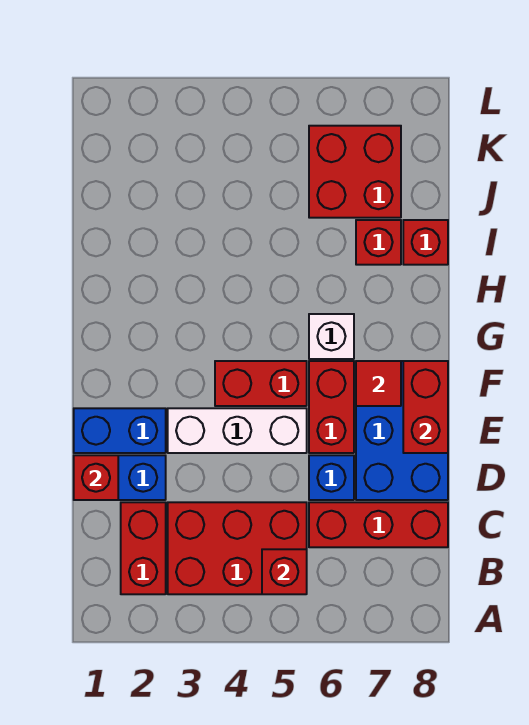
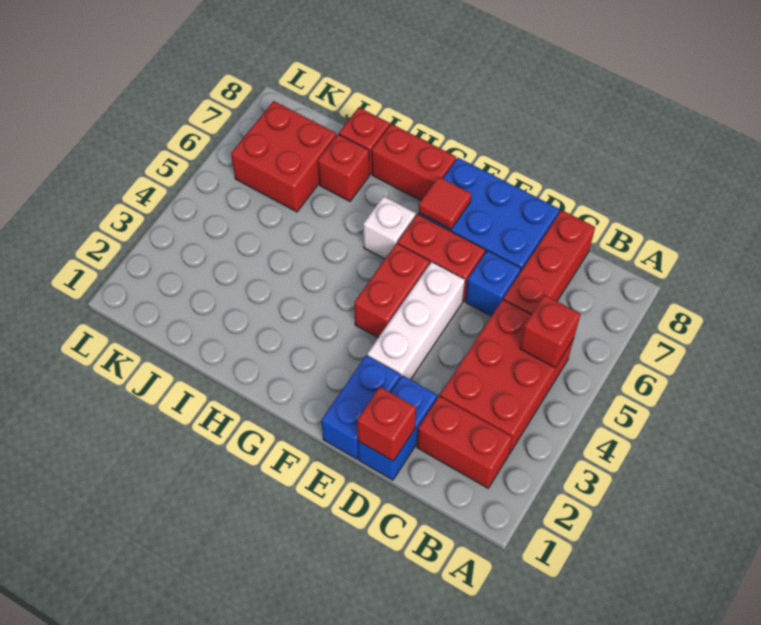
red 1x2 brick [403,361,448,453] -> red 1x2 brick moved to [372,124,456,201]

